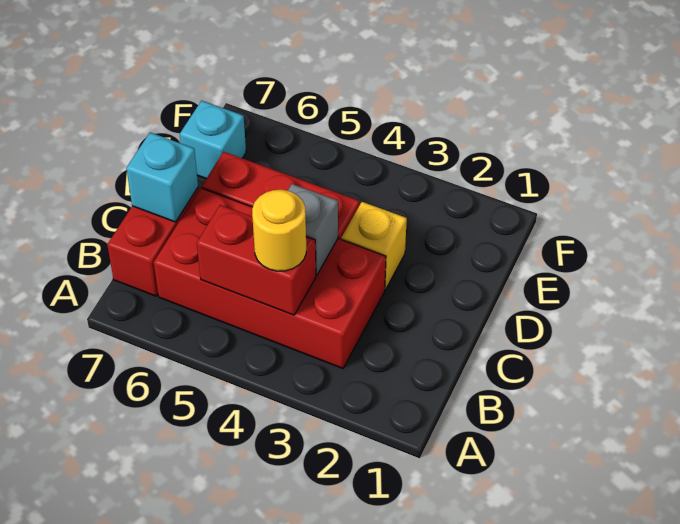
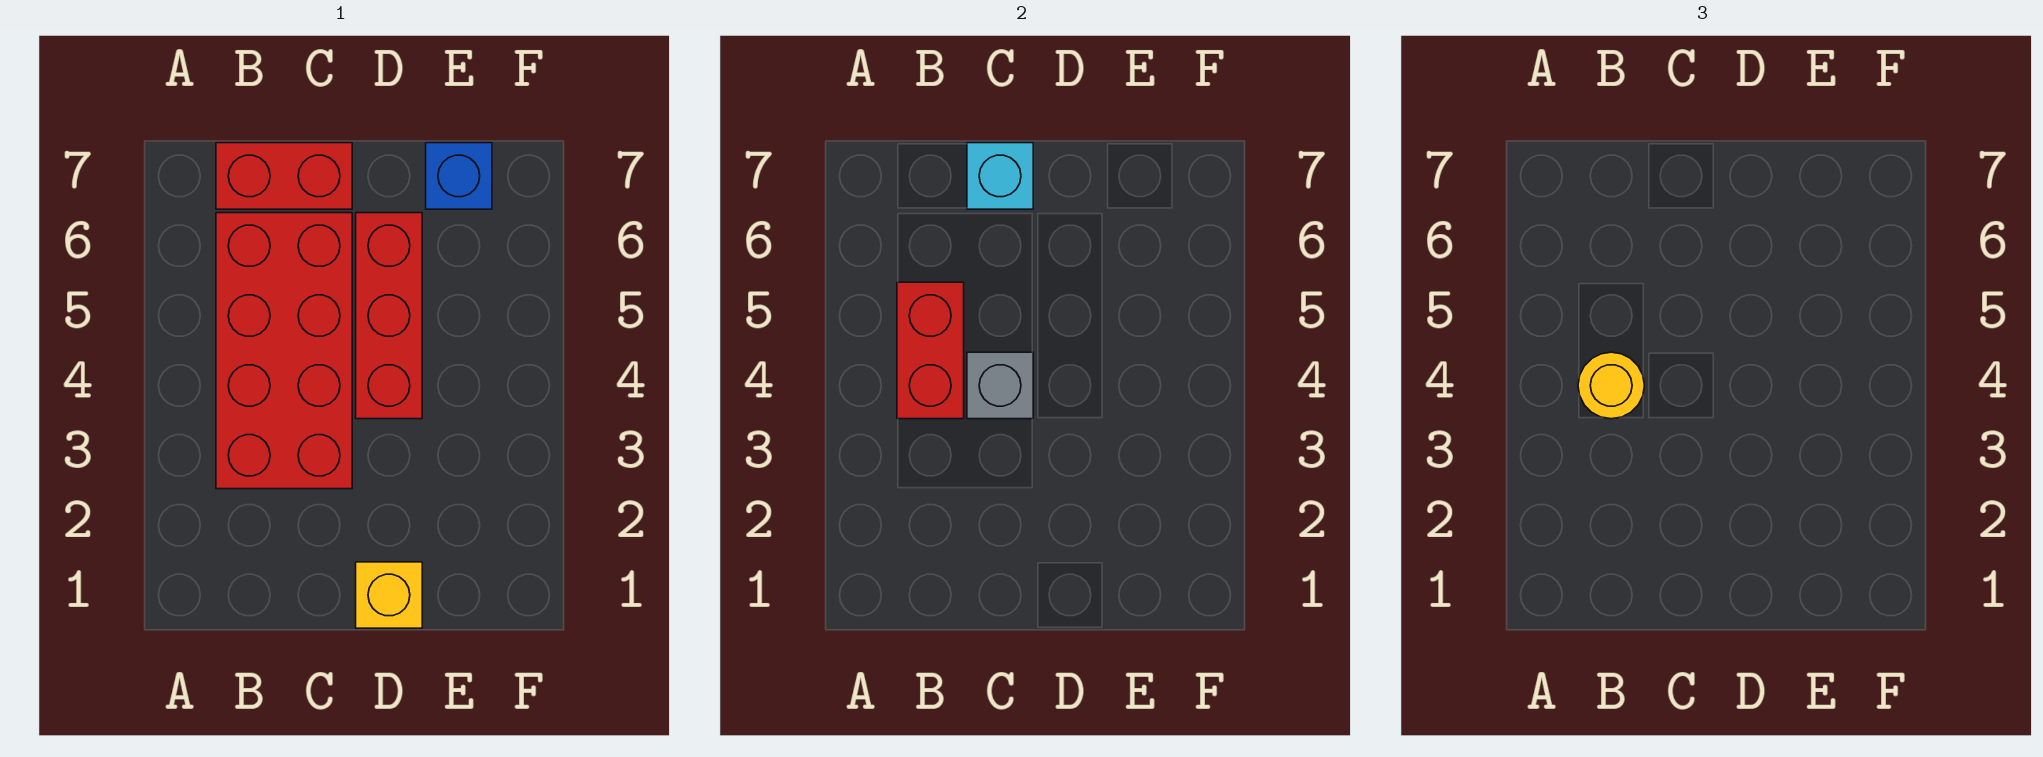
yellow 1x1 brick [341,202,407,290] -> yellow 1x1 brick moved to [356,562,422,628]
cyan 1x1 brick [180,101,246,178] -> blue 1x1 brick [426,143,492,209]

